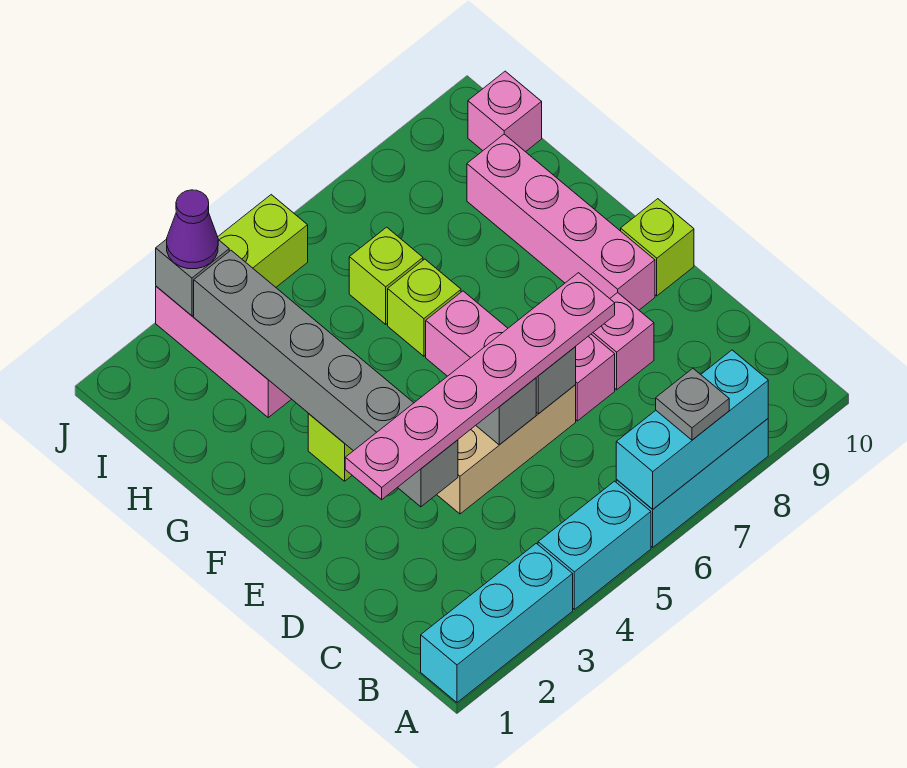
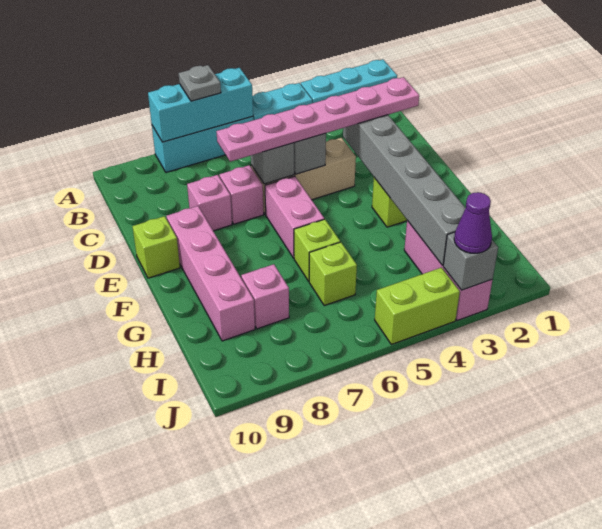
pink 1x1 brick [468,71,542,152] -> pink 1x1 brick moved to [241,264,289,329]

